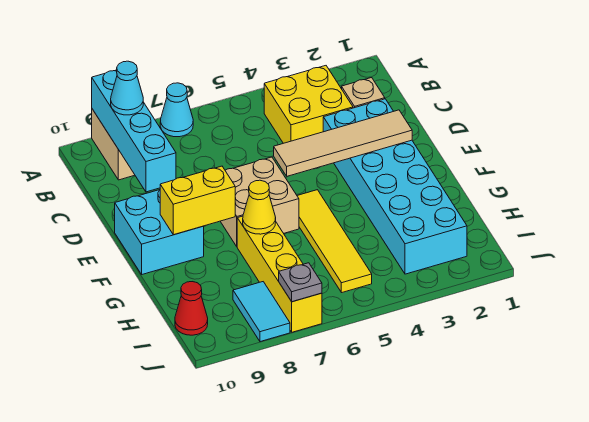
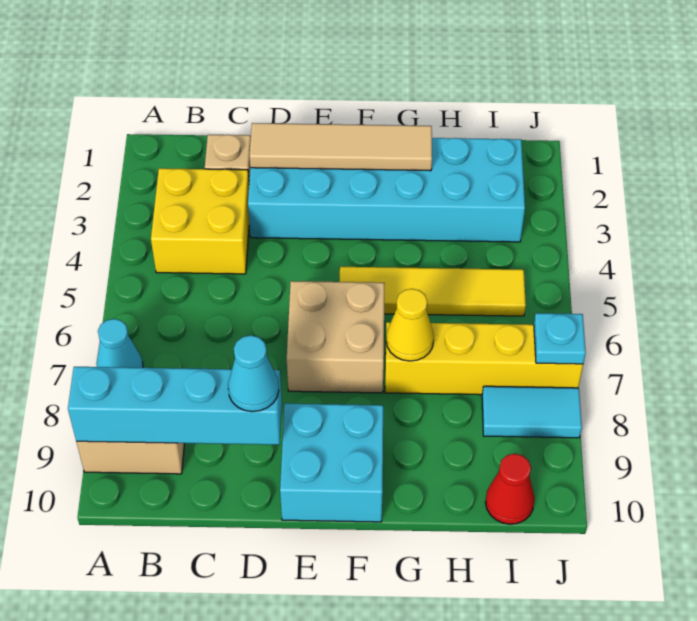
cyan 1x1 cone [111,61,143,115] -> cyan 1x1 cone moved to [228,335,279,412]
tan 1x4 tile [274,110,412,176] -> tan 1x4 tile turned to [250,123,432,171]
yellow 1x2 brick [160,166,235,235] -> none
grey 1x1 plate [279,263,322,302] -> cyan 1x1 plate [534,313,586,364]

